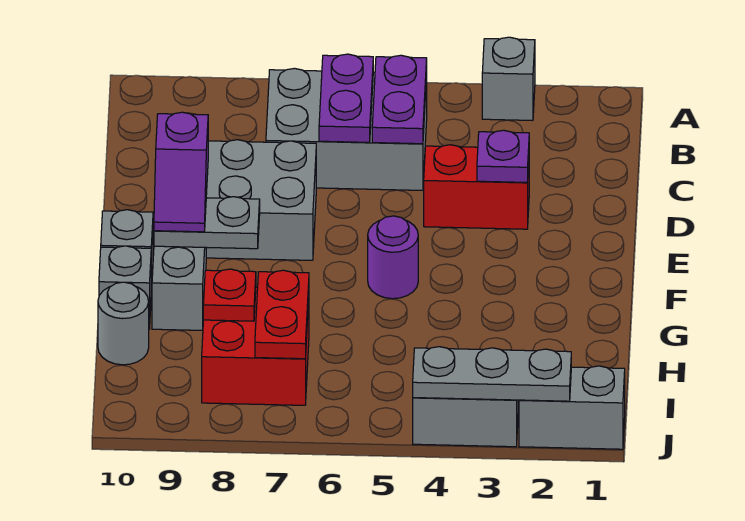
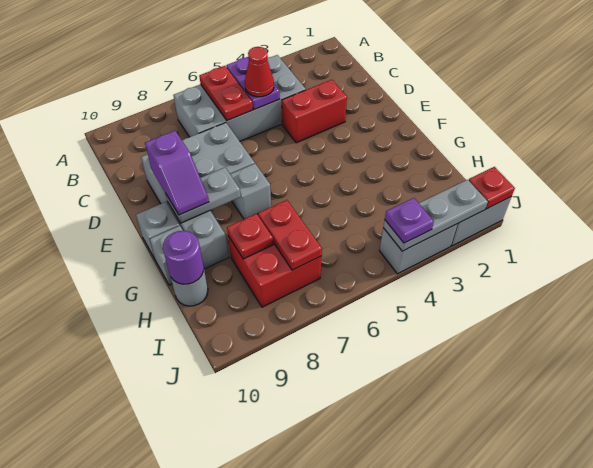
grey 1x1 brick [482,37,535,120] -> grey 1x1 brick moved to [230,164,271,219]
grey 2x3 brick [266,68,427,190] -> grey 2x4 brick [173,55,306,141]
purple 1x2 plate [319,54,373,142] -> red 1x2 plate [199,66,253,120]
none -> red 1x1 cone [245,47,274,97]
purple 1x1 plate [477,130,529,182] -> purple 1x1 plate moved to [385,198,434,243]
purple 1x1 round brick [368,216,418,299] -> purple 1x1 round brick moved to [163,231,204,284]
none -> red 1x1 plate [469,167,515,209]

